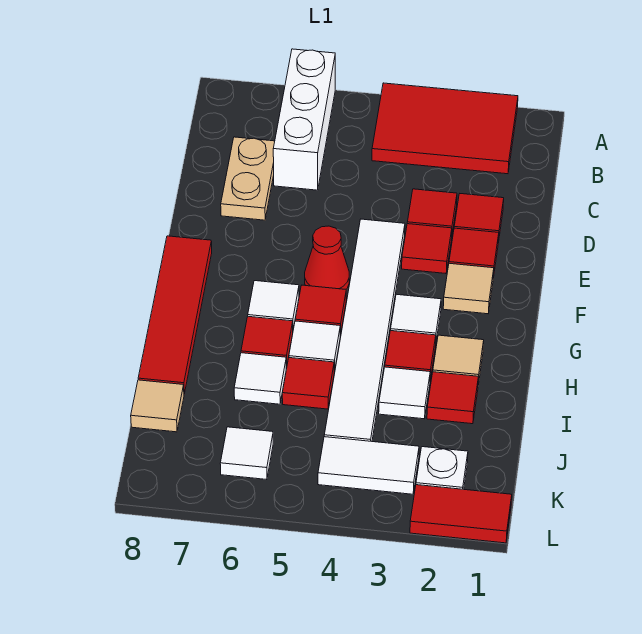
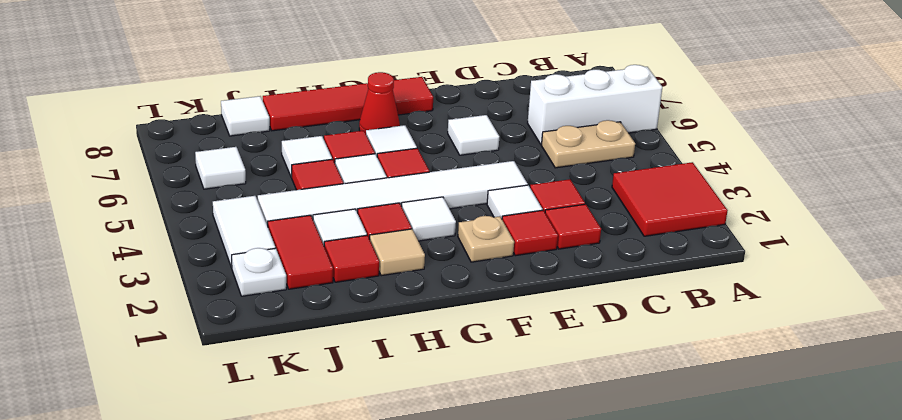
red 2x3 tile [372,83,518,174] -> red 2x2 tile [612,162,728,236]
tan 1x2 plate [221,137,275,220] -> tan 1x2 plate moved to [541,120,635,168]
red 1x1 tile [402,224,452,274] -> white 1x1 tile [487,185,543,219]
none -> white 1x1 tile [448,115,499,155]
tan 1x1 tile [443,263,494,314] -> tan 1x1 plate [458,216,514,262]
red 1x1 cone [305,226,349,289] -> red 1x1 cone moved to [359,72,400,133]
tan 1x1 tile [131,380,184,432] -> white 1x1 tile [221,96,270,136]
red 1x2 tile [410,485,512,543] -> red 1x2 tile moved to [268,215,333,289]

